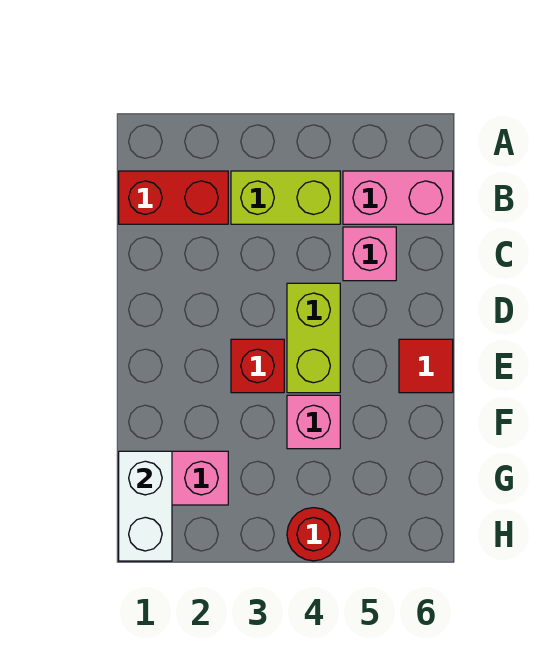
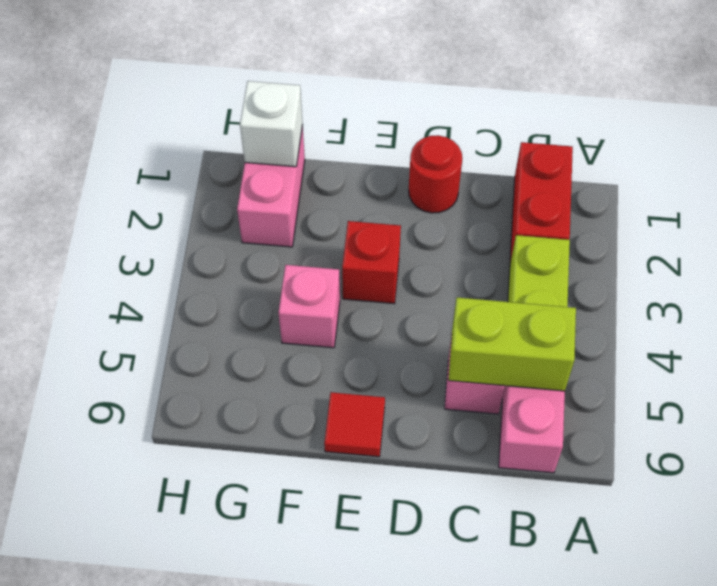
lime 1x2 brick [287,283,340,393] -> lime 1x2 brick moved to [448,298,576,391]
white 1x2 brick [119,451,172,561] -> white 1x1 brick [240,81,303,167]
red 1x1 round brick [287,508,340,561] -> red 1x1 round brick moved to [409,135,462,213]

